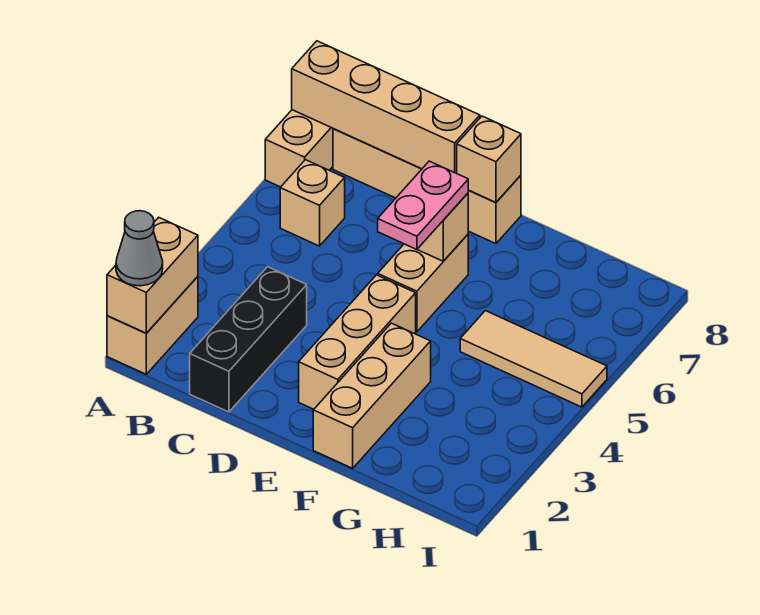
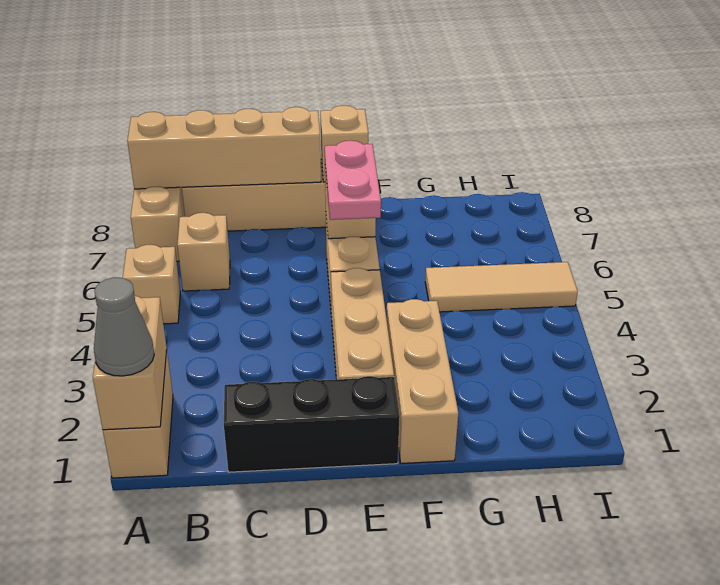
none -> tan 1x1 brick [123,245,180,324]
black 1x3 brick [190,267,307,412] -> black 1x3 brick turned to [224,376,400,472]

